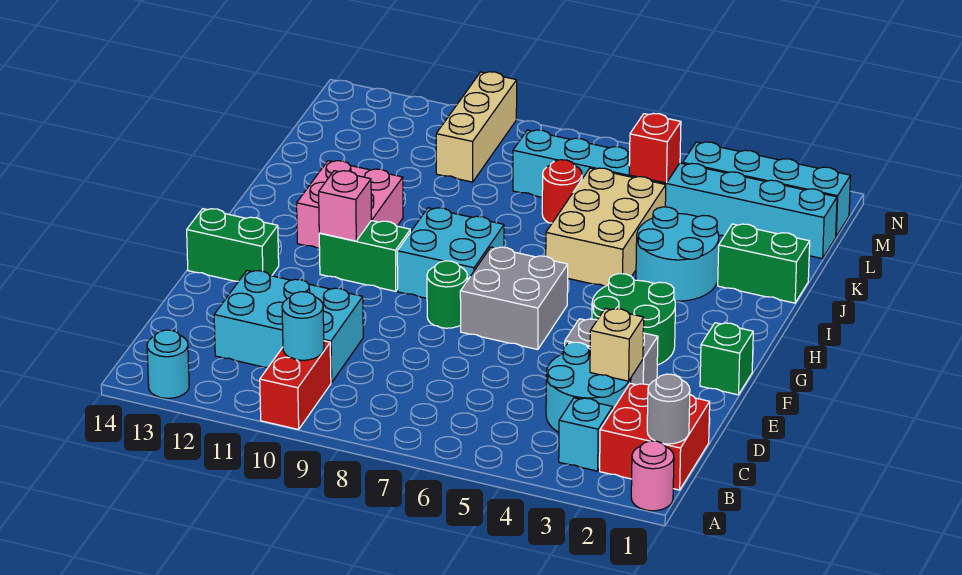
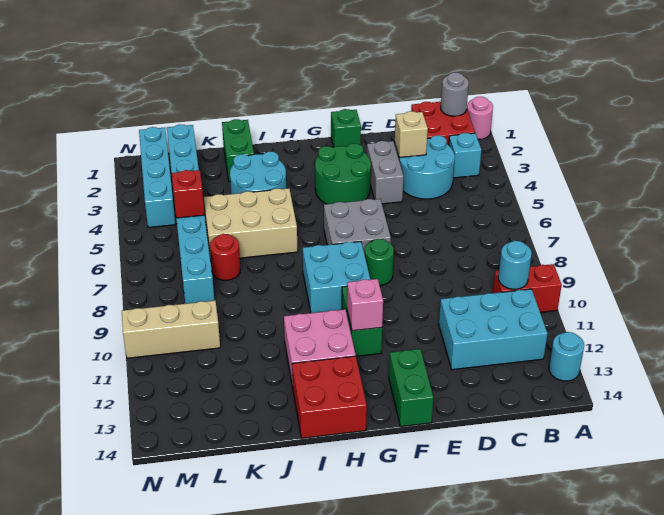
cyan 2x3 brick [214,270,363,383] -> cyan 2x3 brick turned to [439,289,548,370]
none -> red 2x2 brick [292,356,367,438]

